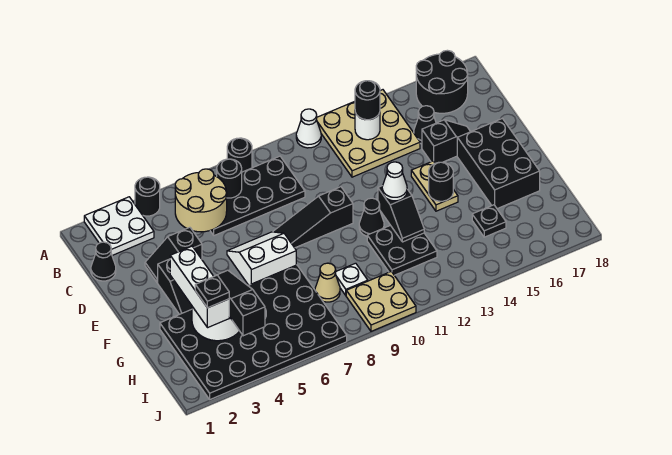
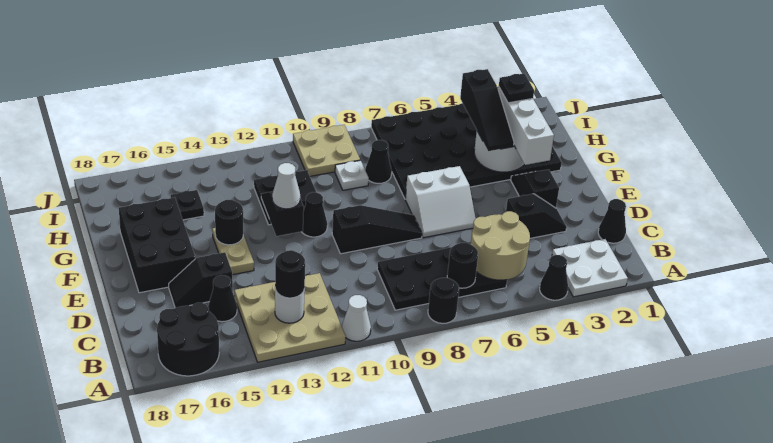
black 1x1 round brick [135,177,160,216] -> black 1x1 cone [540,255,568,300]
tan 1x1 cone [315,263,340,302] -> black 1x1 cone [365,140,392,183]

